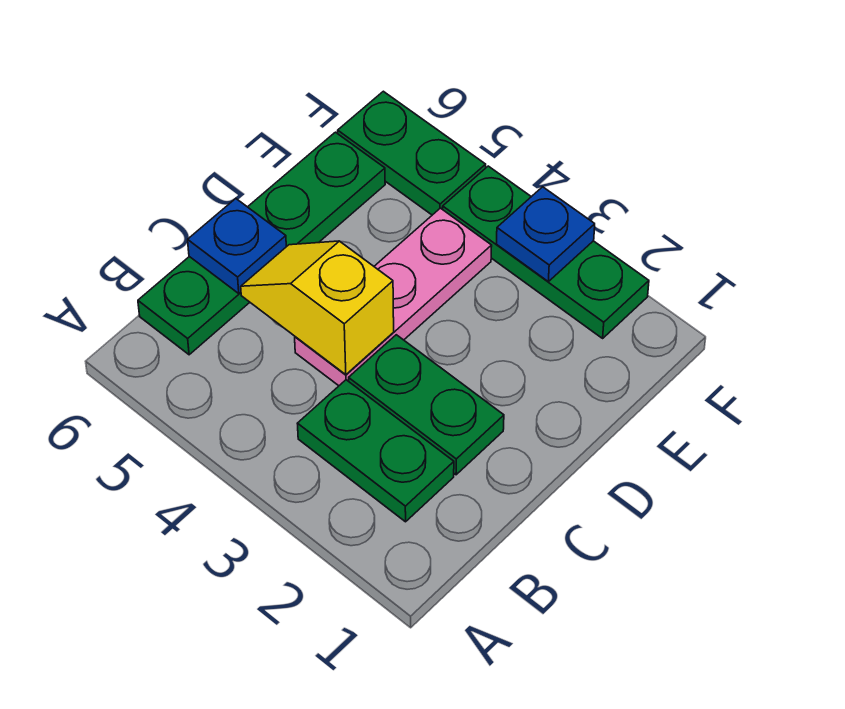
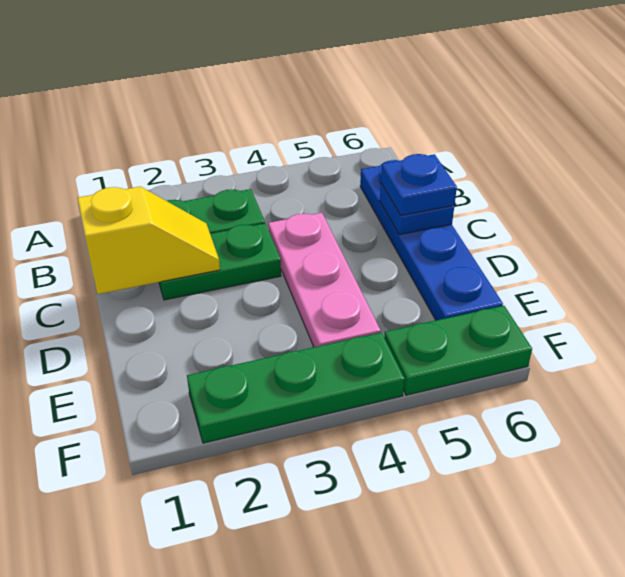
green 1x4 plate [138,132,385,355] -> blue 1x4 plate [360,160,503,320]
yellow 1x2 slope [241,241,394,375] -> yellow 1x2 slope moved to [77,187,220,294]
blue 1x1 plate [496,187,595,281] -> blue 1x1 plate moved to [381,154,457,216]

